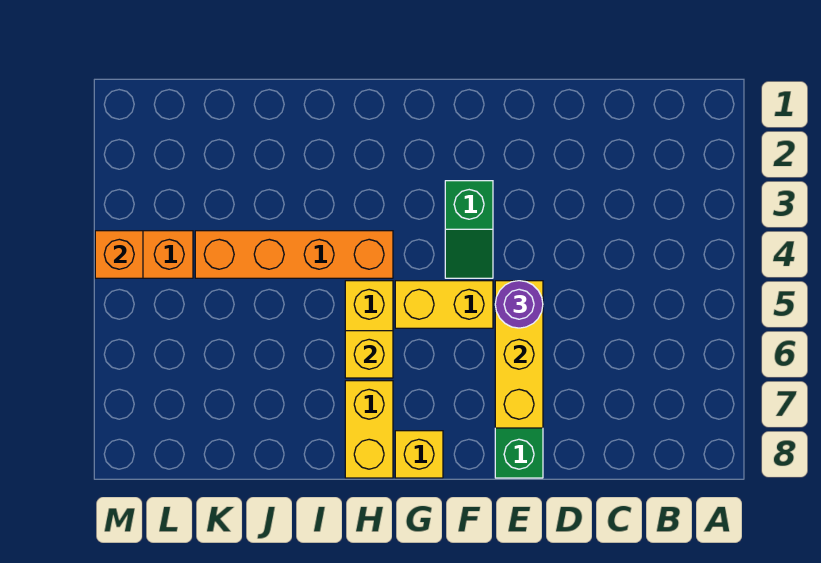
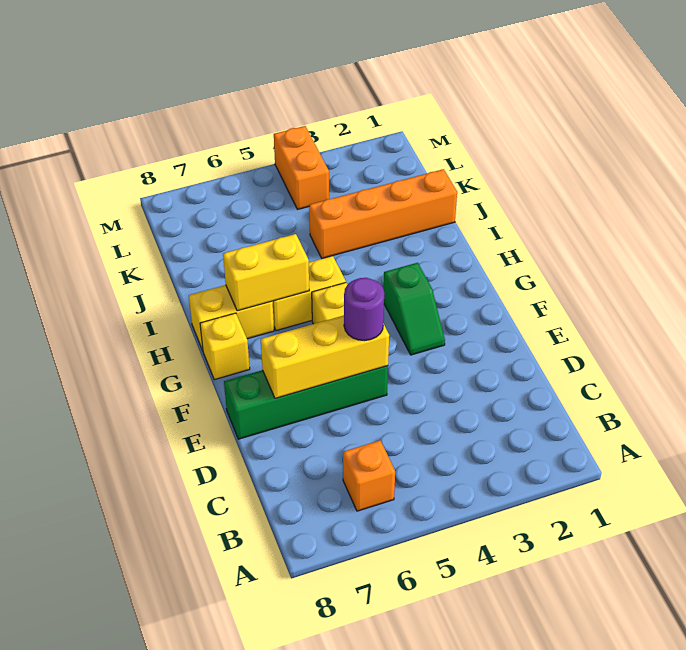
green 1x2 slope [445,181,493,278] -> green 1x2 slope turned to [383,263,445,355]
orange 1x4 brick [195,231,393,278] -> orange 1x4 brick turned to [309,169,457,258]
yellow 1x1 brick [345,331,393,378] -> yellow 1x2 brick [223,234,309,311]
orange 1x1 brick [95,231,143,278] -> orange 1x1 brick moved to [343,441,395,511]

